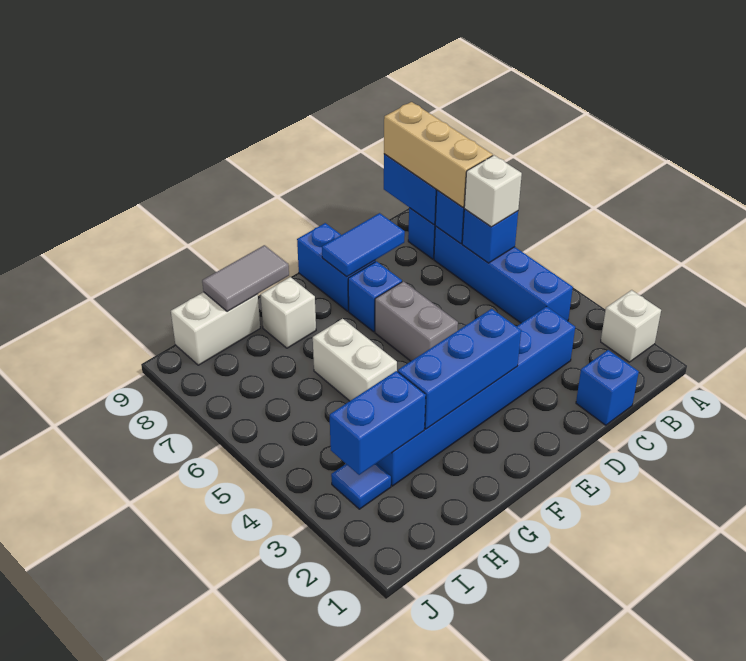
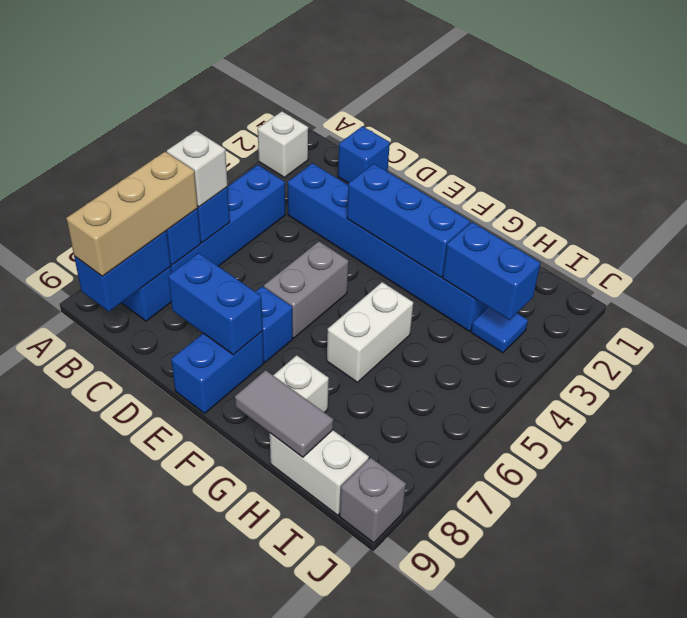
blue 1x2 tile [322,213,405,277] -> blue 1x2 brick [168,253,263,355]
none -> grey 1x1 brick [339,458,406,543]

